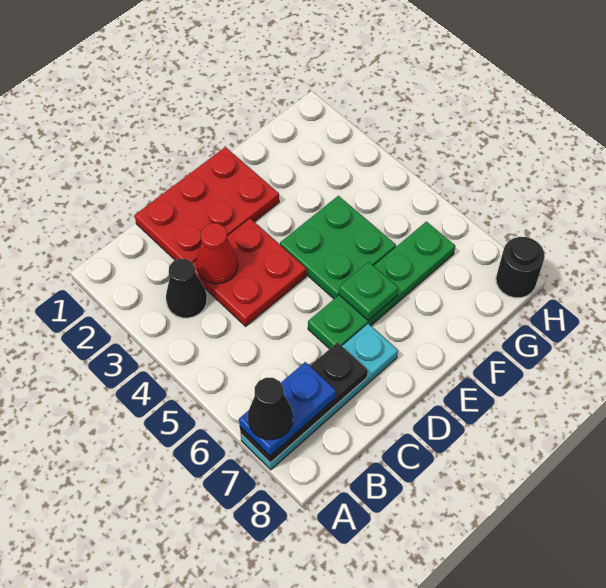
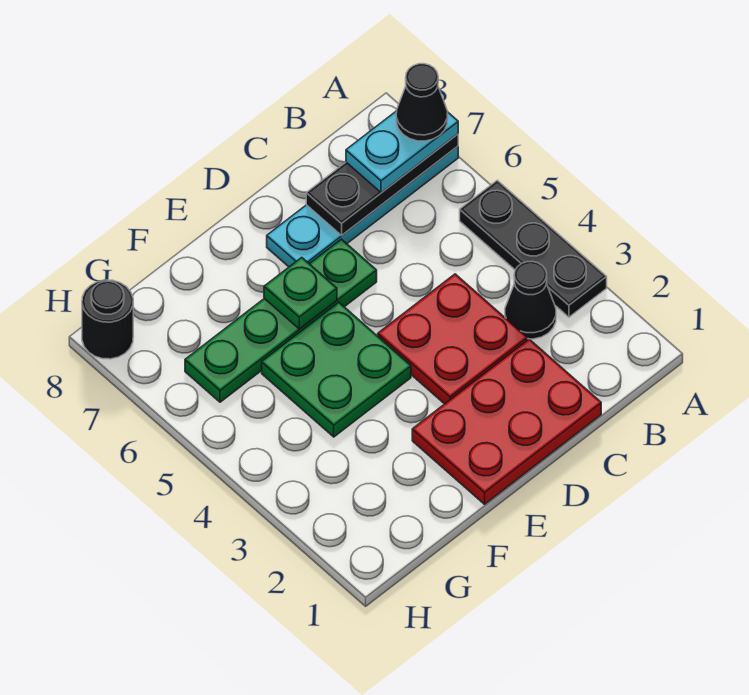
none -> black 1x3 plate [460,180,607,317]
blue 1x2 plate [239,362,336,456] -> cyan 1x2 plate [346,111,458,193]
red 1x1 cone [197,223,238,284] -> none

